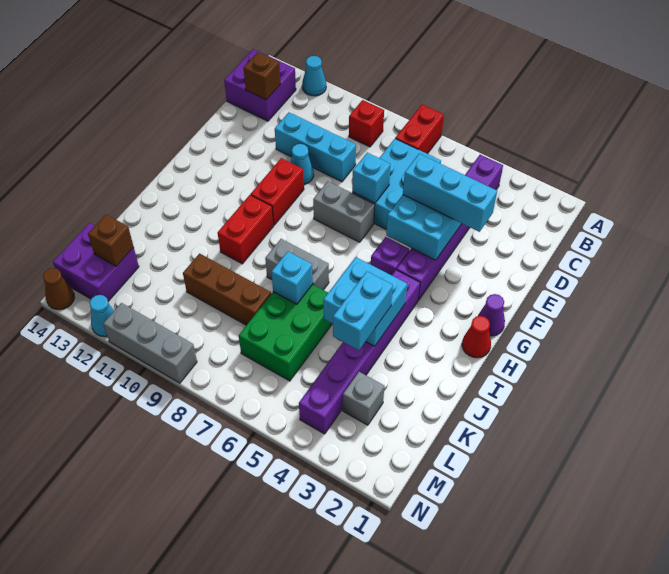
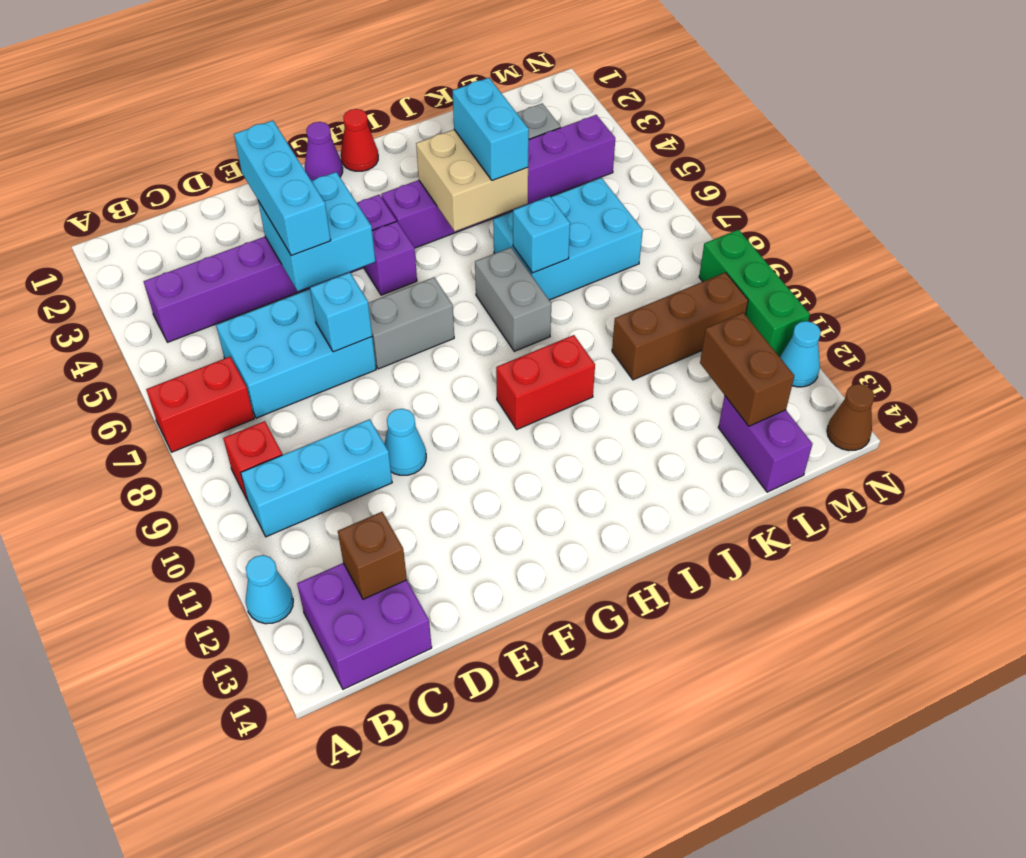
cyan 1x3 brick [275,112,356,182] -> cyan 1x3 brick turned to [241,419,392,537]
grey 1x2 brick [313,181,375,242] -> grey 1x2 brick turned to [368,277,454,369]
red 1x2 brick [251,158,304,225] -> none
cyan 2x2 brick [323,257,407,346] -> tan 2x2 brick [416,130,528,231]
cyan 1x2 brick [333,271,393,350] -> cyan 1x2 brick turned to [452,78,529,180]
green 2x3 brick [239,284,332,381] -> cyan 2x3 brick [493,178,643,300]
brown 1x3 brick [183,254,271,325] -> brown 1x3 brick turned to [612,272,748,380]
purple 2x2 brick [53,223,139,301] -> purple 1x2 brick [718,396,813,492]
brown 1x1 brick [88,215,134,266] -> brown 1x2 brick [700,313,794,426]
grey 1x3 brick [103,303,197,383] -> green 1x3 brick [699,230,810,357]

